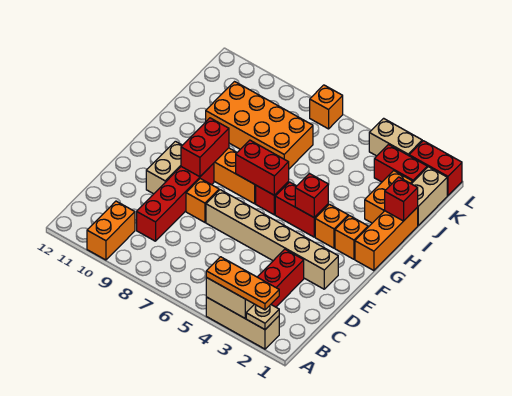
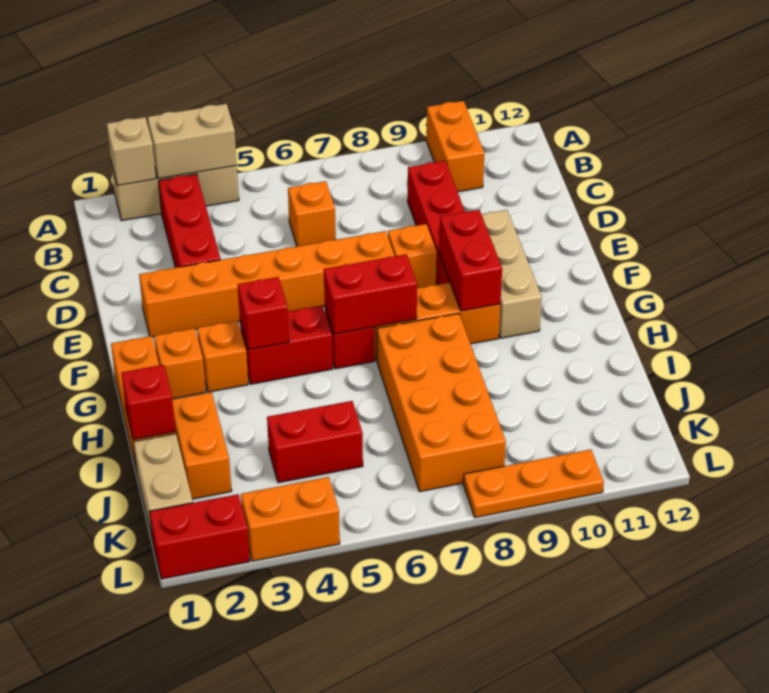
tan 1x1 plate [246,304,279,330] -> tan 1x1 brick [107,117,156,186]
orange 1x3 plate [206,257,279,310] -> orange 1x3 plate moved to [463,449,604,518]
tan 1x6 brick [206,190,338,289] -> orange 1x6 brick [139,231,394,337]
tan 1x2 brick [146,141,182,194] -> tan 1x3 brick [481,210,542,338]
orange 2x4 brick [206,82,313,169] -> orange 2x4 brick turned to [377,313,506,492]
red 1x2 brick [374,145,427,182] -> red 1x2 brick moved to [267,401,363,483]
tan 1x2 brick [369,118,422,156] -> orange 1x2 brick [241,477,340,561]
orange 1x1 brick [310,85,343,129] -> orange 1x1 brick moved to [288,181,336,246]

